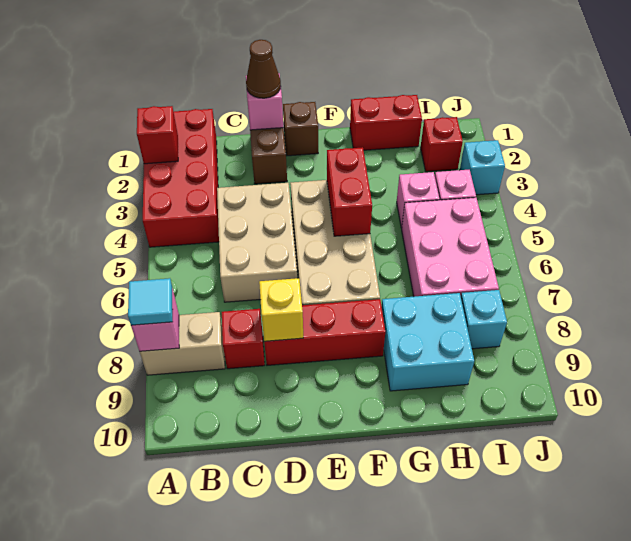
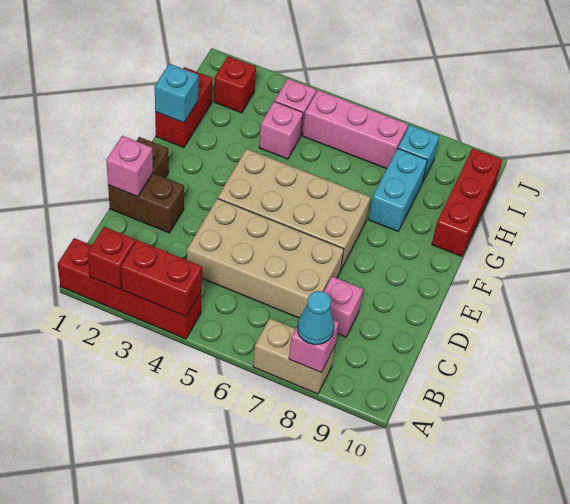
red 2x4 brick [143,109,219,247] -> red 1x4 brick [58,238,202,339]
tan 1x2 brick [140,312,225,375] -> tan 1x2 brick turned to [253,318,335,394]
cyan 1x1 tile [128,278,173,325] -> cyan 1x1 cone [297,291,334,345]
tan 2x3 brick [217,183,297,302] -> tan 2x4 brick [187,198,344,318]
red 1x1 brick [222,309,265,369] -> pink 1x1 brick [324,276,363,337]
brown 1x1 cone [246,40,281,98] -> none
red 1x3 brick [264,299,385,365] -> red 1x3 brick moved to [432,148,502,256]
yellow 1x1 brick [259,278,303,341] -> none
red 1x2 brick [327,147,372,236] -> red 1x2 brick moved to [121,240,202,316]
cyan 2x2 brick [382,293,474,391] -> cyan 1x2 brick [369,149,427,231]
pink 2x3 brick [402,198,499,297] -> pink 1x3 brick [303,90,408,169]
cyan 1x1 brick [460,140,505,195] -> cyan 1x1 brick moved to [155,64,198,123]

